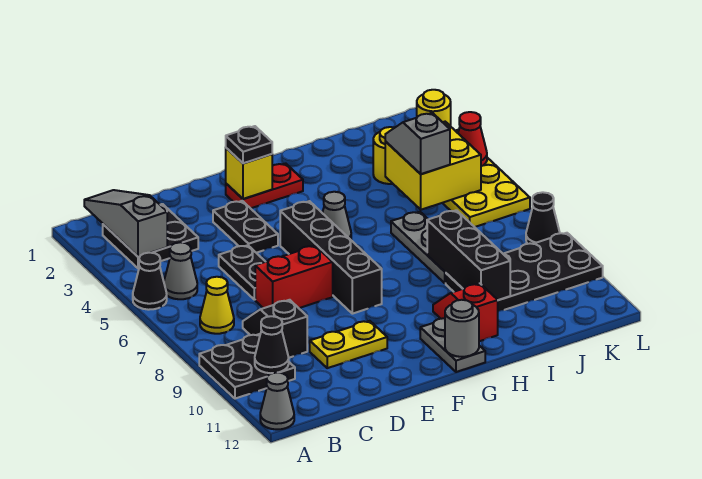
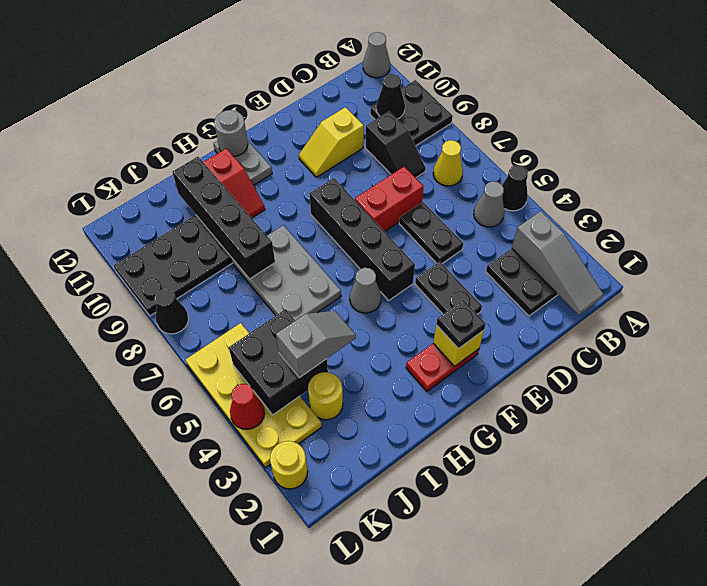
yellow 1x2 plate [310,321,387,368] -> yellow 1x2 slope [299,107,364,177]
grey 1x3 plate [391,212,446,283] -> grey 2x3 plate [232,225,341,321]
black 1x3 brick [427,210,510,300] -> black 1x4 brick [172,157,275,279]
yellow 2x2 brick [385,122,481,210] -> black 2x2 brick [229,309,328,415]
grey 1x2 slope [385,113,450,174] -> grey 1x2 slope turned to [276,311,356,378]

